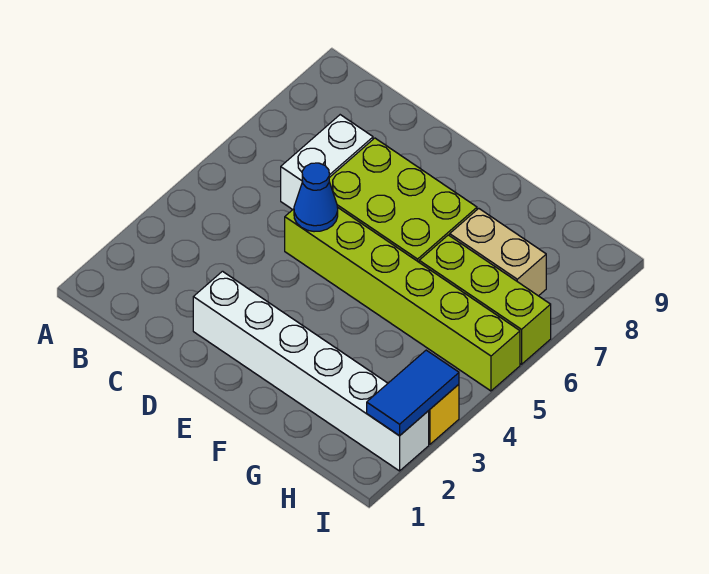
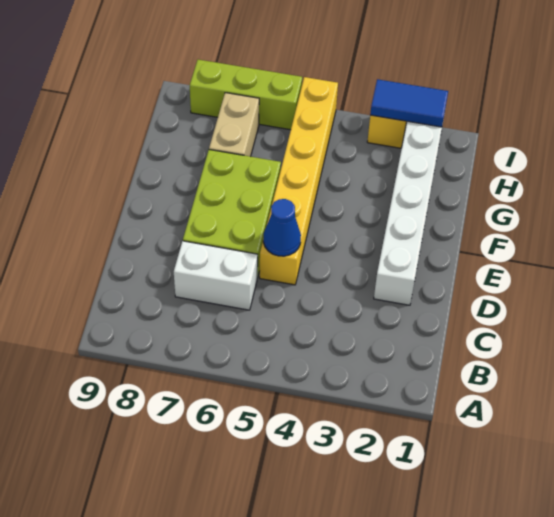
lime 1x6 brick [285,207,520,391] -> yellow 1x6 brick [260,77,338,285]
lime 1x3 brick [419,235,551,364] -> lime 1x3 brick turned to [190,60,302,130]

